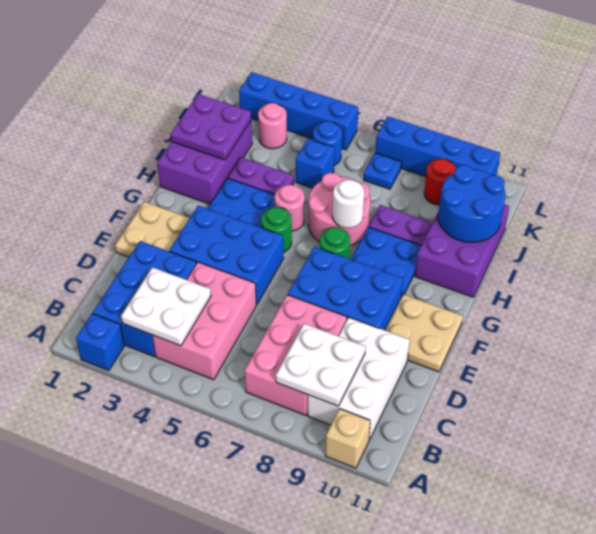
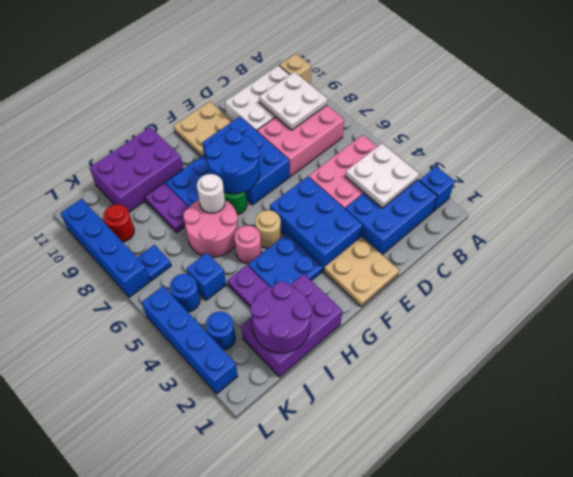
green 1x1 round brick [261,207,292,253] -> tan 1x1 round brick [255,210,281,248]
purple 2x2 plate [171,94,251,160] -> purple 2x2 round brick [251,282,312,353]
blue 2x2 round brick [438,165,505,242] -> blue 2x2 round brick moved to [205,129,260,194]
pink 1x1 round brick [258,103,287,149] -> blue 1x1 round brick [206,312,235,350]

